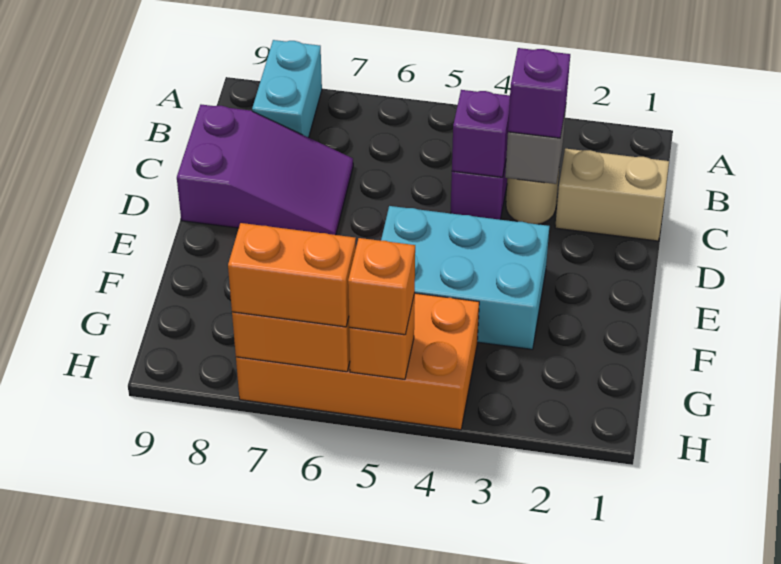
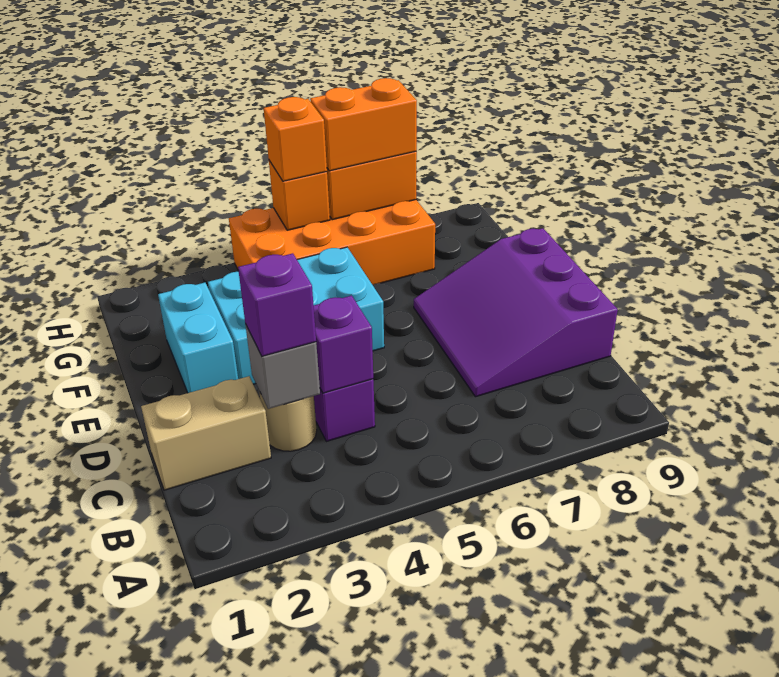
cyan 1x2 brick [252,40,322,138] -> cyan 1x2 brick moved to [158,283,238,393]
purple 2x3 slope [177,105,353,235] -> purple 3x3 slope [414,228,618,397]

